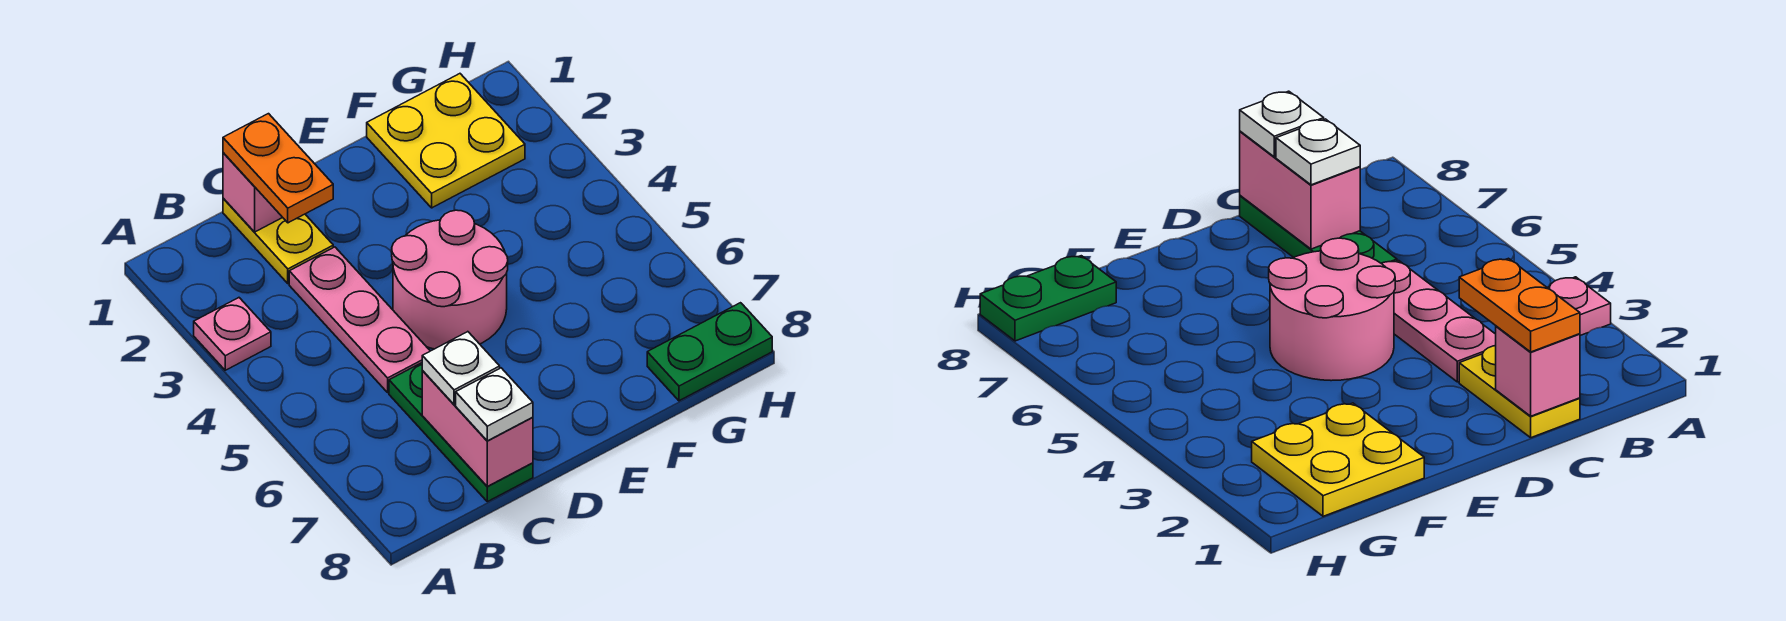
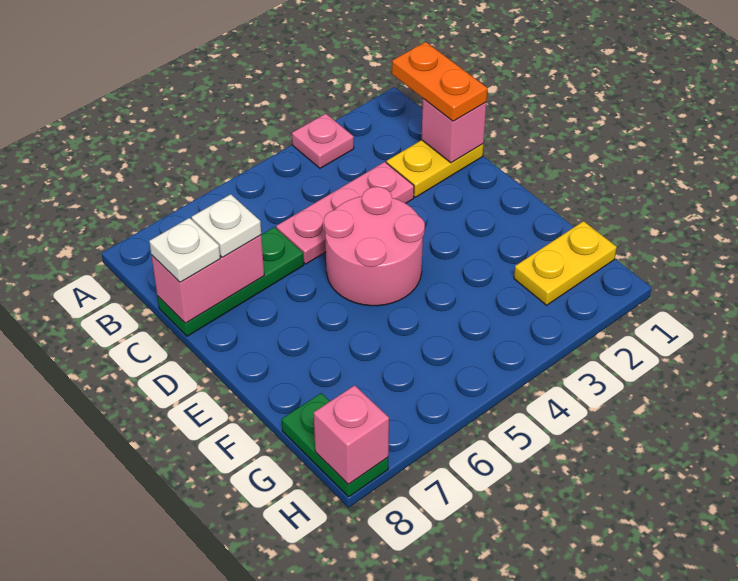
orange 1x2 plate [223,114,333,223] -> orange 1x2 plate turned to [392,42,487,121]
yellow 2x2 plate [367,74,525,208] -> yellow 1x2 plate [514,221,617,305]
none -> pink 1x1 brick [314,385,389,484]

